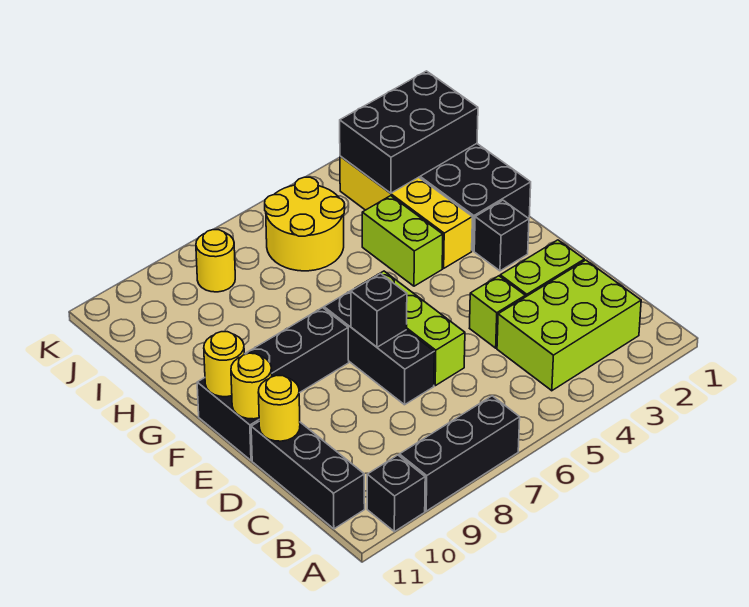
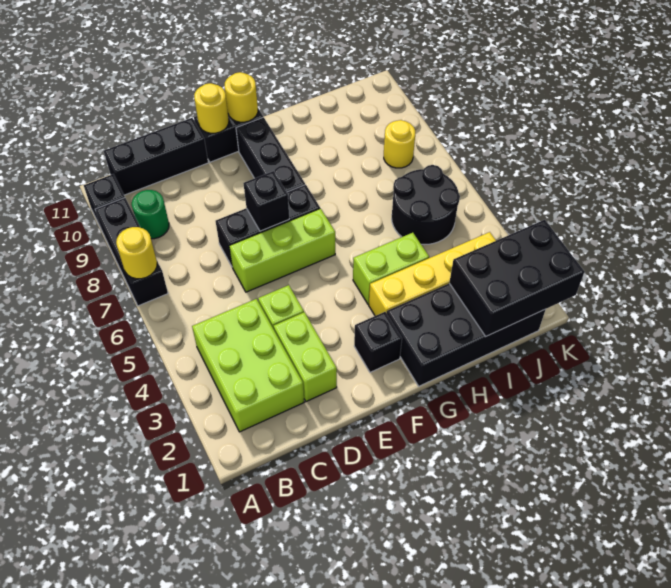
none -> green 1x1 round brick [132,190,169,239]
yellow 1x1 round brick [258,375,300,441] -> yellow 1x1 round brick moved to [116,227,157,279]
black 2x3 brick [340,71,478,193] -> black 2x3 brick turned to [449,220,585,336]
yellow 2x2 round brick [265,177,345,271] -> black 2x2 round brick [392,165,460,244]

